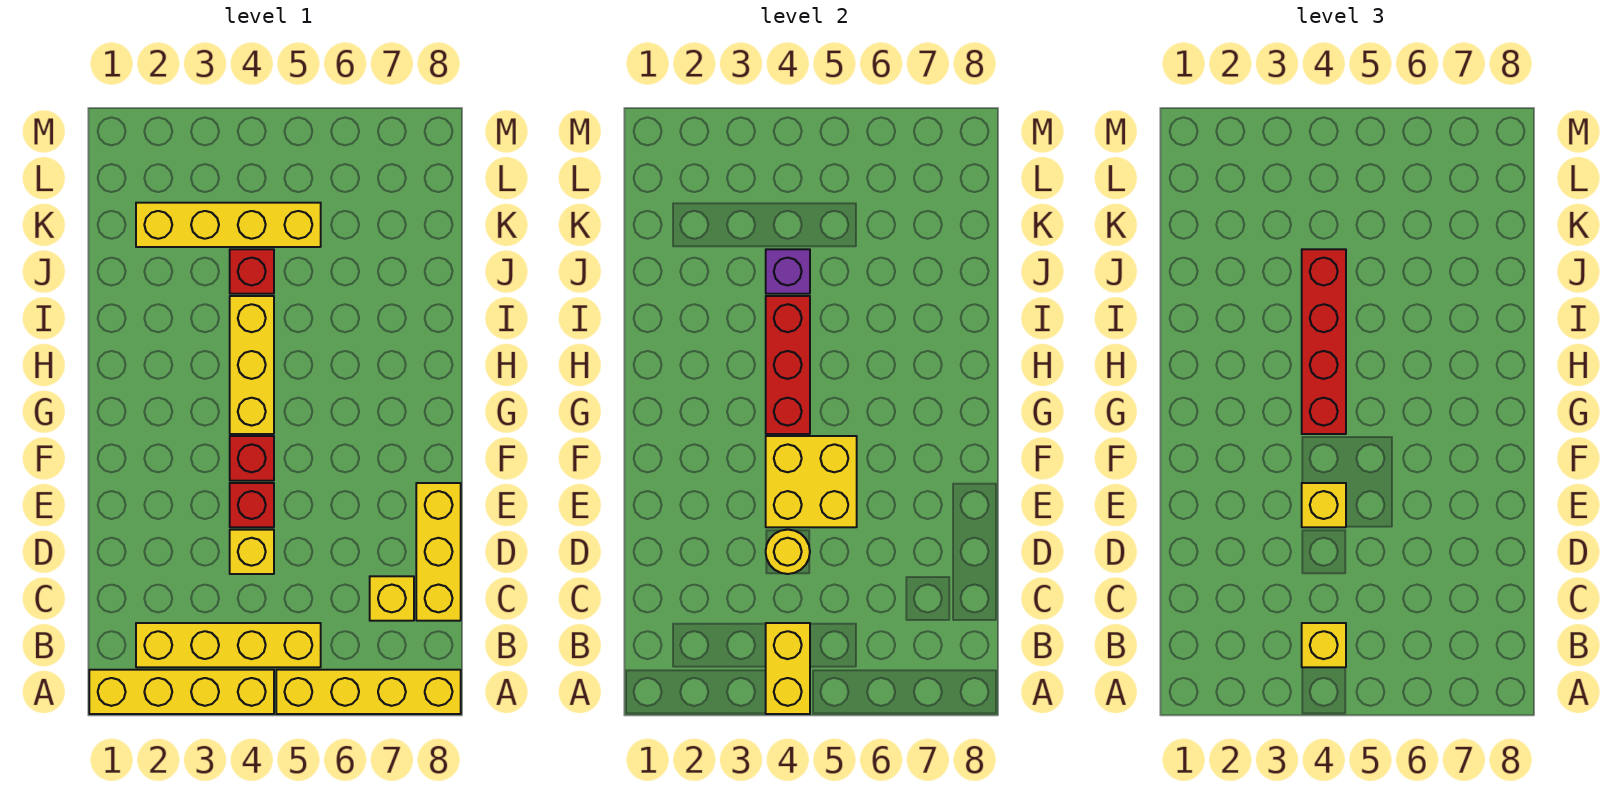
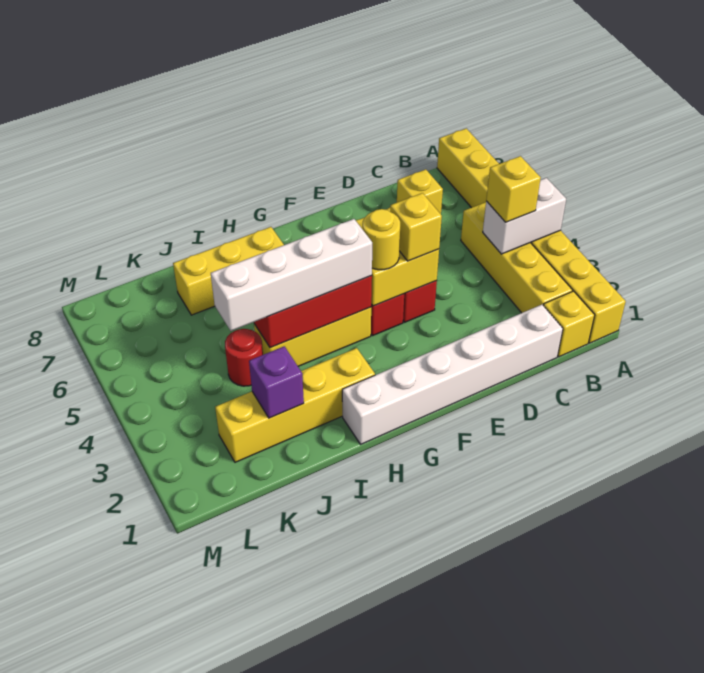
yellow 1x2 brick [766,623,810,714] -> white 1x2 brick [483,178,566,254]
none -> white 1x6 brick [342,305,563,444]
yellow 1x3 brick [416,483,461,621] -> yellow 1x3 brick moved to [173,227,284,315]
yellow 1x1 brick [230,530,274,574] -> yellow 1x1 brick moved to [543,291,595,357]
yellow 1x1 round brick [766,530,810,574] -> yellow 1x1 round brick moved to [363,209,400,270]
red 1x4 brick [1302,249,1346,434] -> white 1x4 brick [211,219,372,331]
red 1x1 brick [230,249,274,294] -> red 1x1 round brick [225,329,263,386]
purple 1x1 brick [766,249,810,294] -> purple 1x1 brick moved to [249,346,304,418]
yellow 1x4 brick [136,203,321,247] -> yellow 1x4 brick turned to [215,348,375,462]

